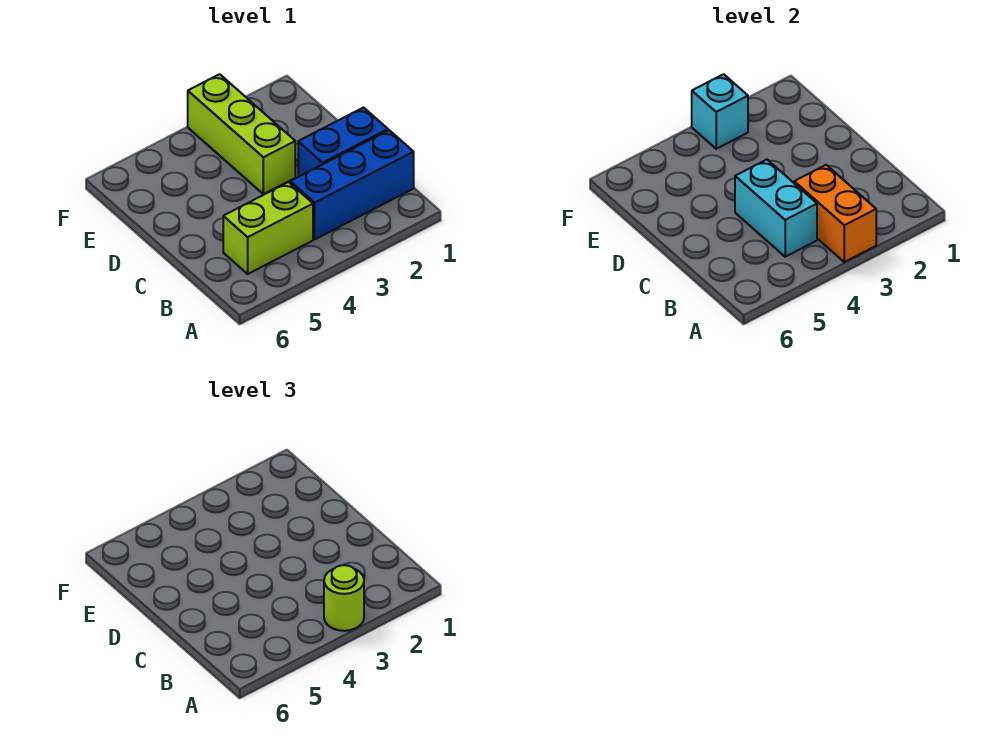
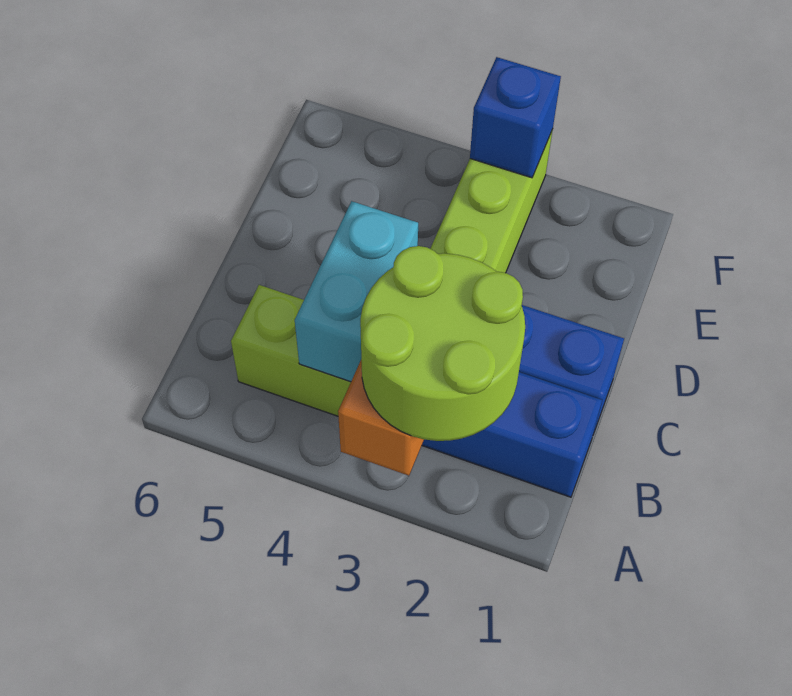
lime 1x1 round brick [324,565,364,631] -> lime 2x2 round brick [360,246,525,441]
cyan 1x1 brick [692,74,748,149] -> blue 1x1 brick [470,57,561,178]

